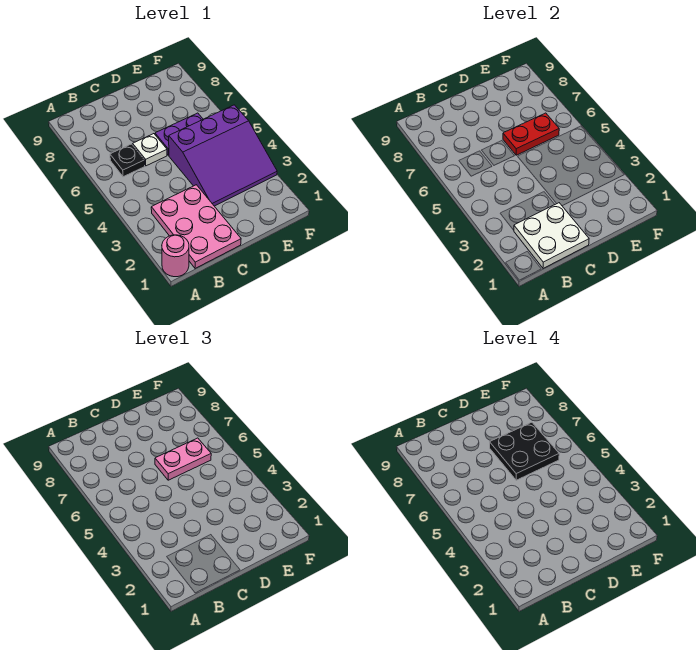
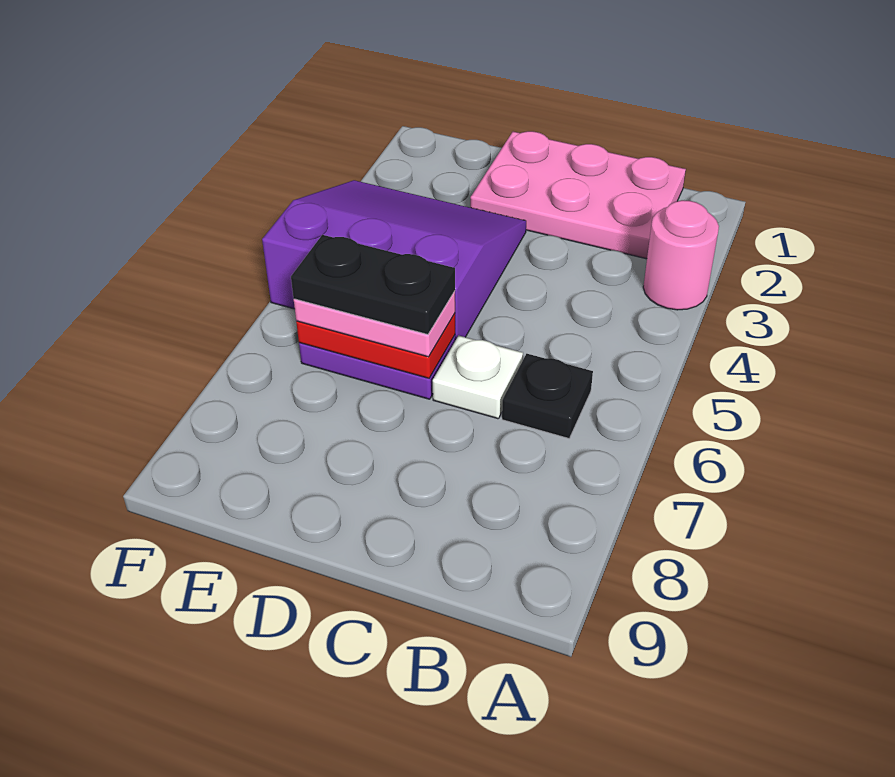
pink 1x1 round brick [162,235,189,277] -> pink 1x1 round brick moved to [643,200,719,310]
pink 2x3 plate [151,185,241,268] -> pink 2x3 plate turned to [470,131,686,259]
white 2x2 plate [514,203,589,268] -> none
black 2x2 plate [490,422,559,480] -> black 1x2 plate [291,235,455,334]

